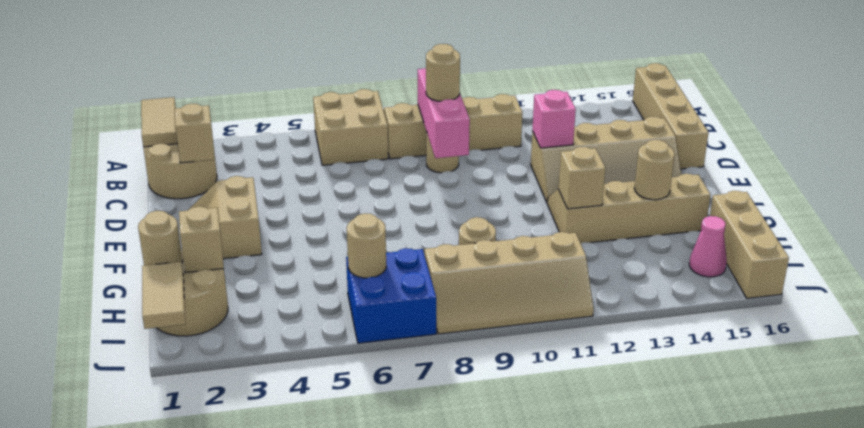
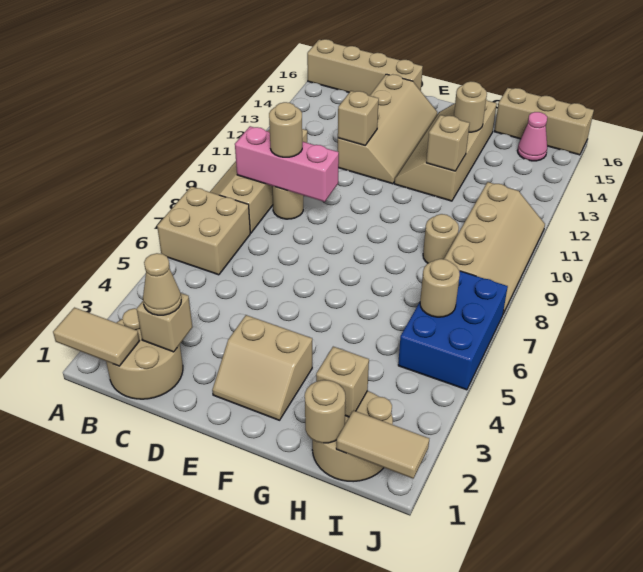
none -> tan 1x1 cone [143,253,181,315]
pink 1x1 brick [533,90,576,148] -> tan 1x1 brick [338,91,379,145]
blue 2x2 brick [346,248,436,343] -> blue 2x3 brick [398,271,508,390]

